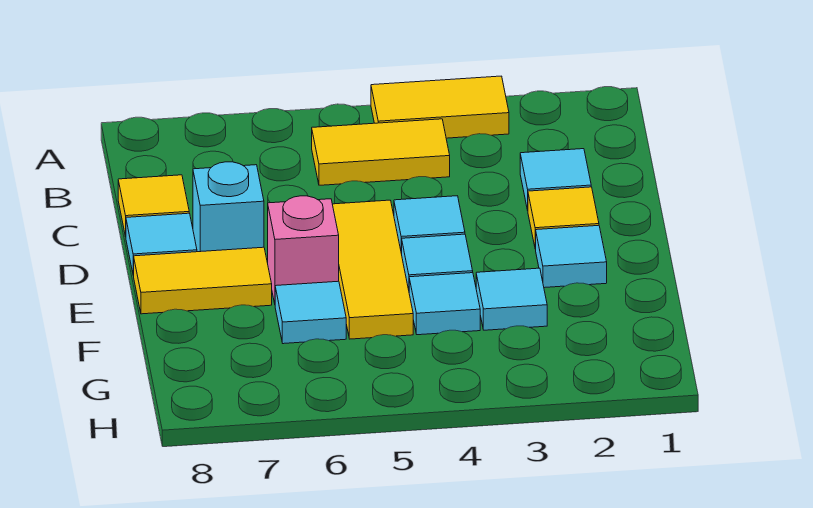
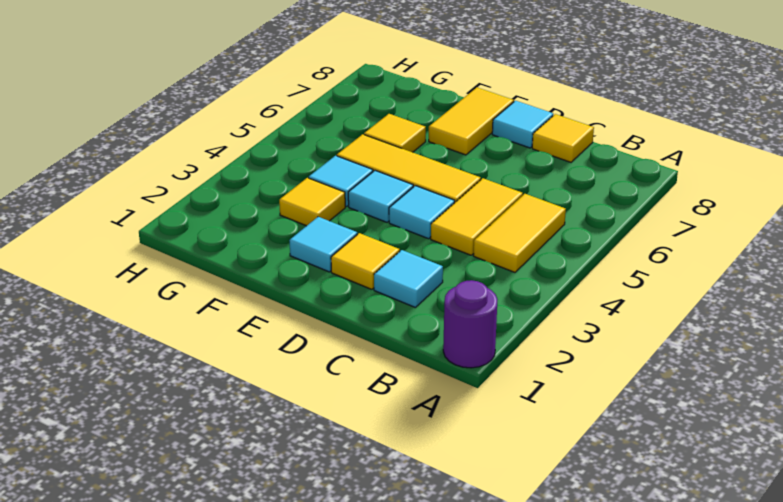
none -> purple 1x1 round brick [443,280,498,368]
yellow 1x2 tile [371,76,509,138] -> yellow 1x2 tile moved to [431,178,523,255]
cyan 1x1 brick [193,162,264,252] -> none
pink 1x1 brick [268,196,339,303] -> none
cyan 1x1 tile [476,268,547,330] -> yellow 1x1 tile [279,178,345,226]
cyan 1x1 tile [275,281,346,344] -> yellow 1x1 tile [364,114,426,152]

